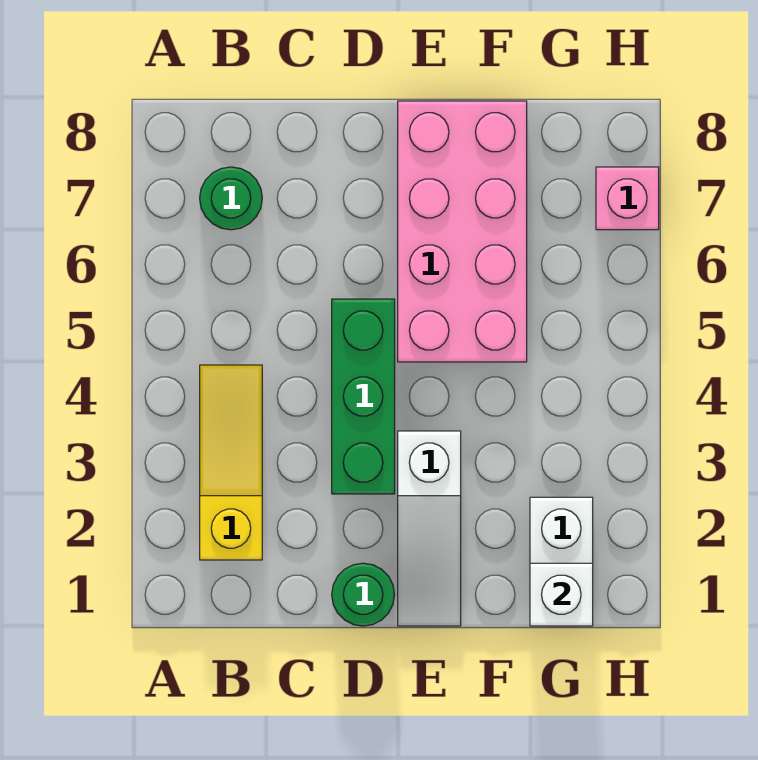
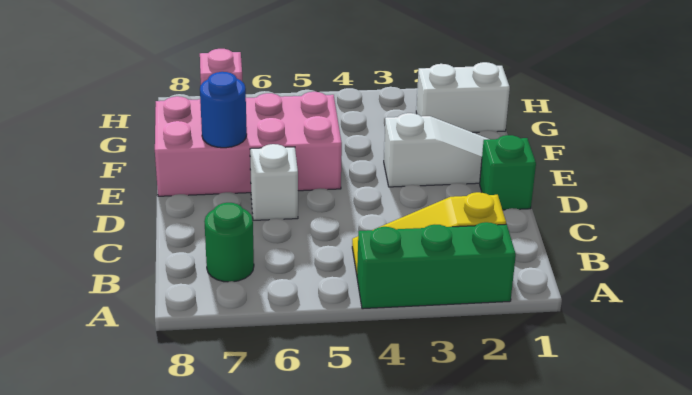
green 1x1 round brick [332,563,395,626] -> green 1x1 brick [480,135,536,210]
green 1x3 brick [332,299,395,494] -> green 1x3 brick moved to [357,222,516,309]
none -> blue 1x1 round brick [200,72,247,148]
white 1x1 brick [530,563,593,626] -> white 1x1 brick moved to [250,144,298,220]

